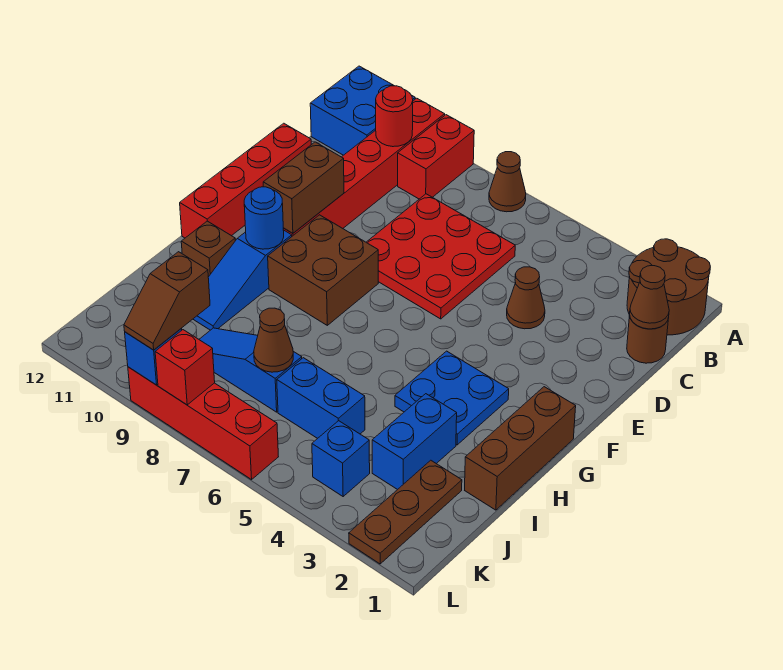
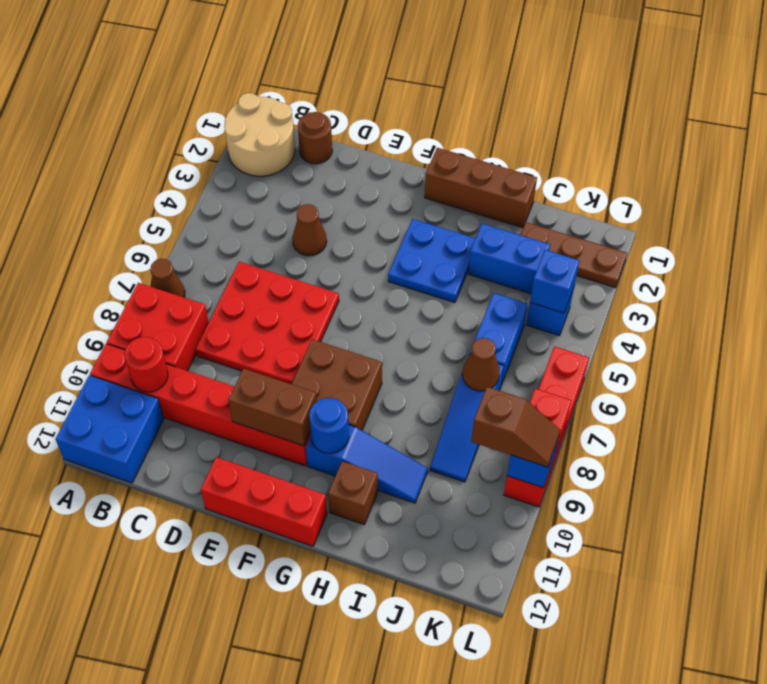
brown 2x2 round brick [627,239,710,335] -> tan 2x2 round brick [224,93,295,176]
red 1x2 brick [398,115,474,199] -> red 2x2 brick [107,283,209,371]
brown 1x1 cone [630,266,669,329] -> none
red 1x4 brick [180,123,311,238] -> red 1x3 brick [201,457,327,546]
none -> blue 1x1 brick [530,250,579,313]

